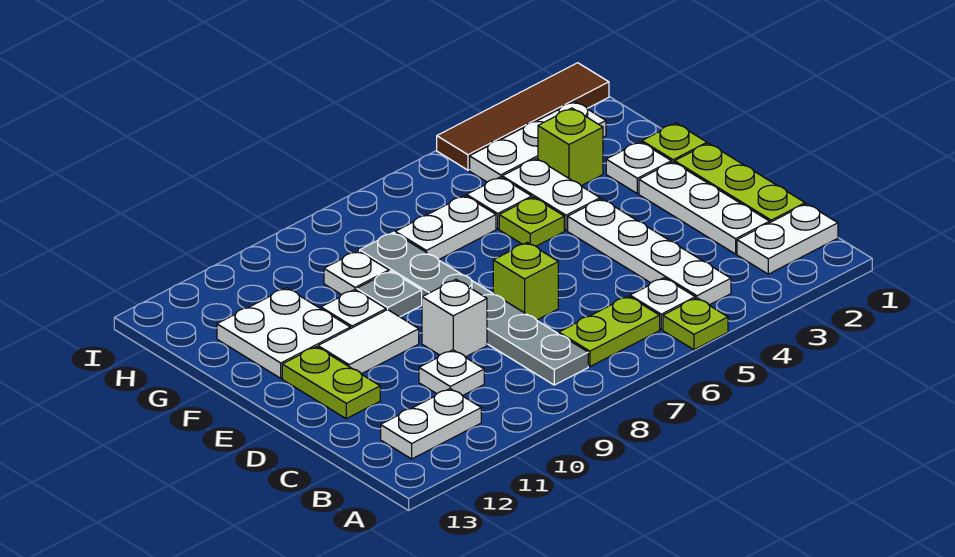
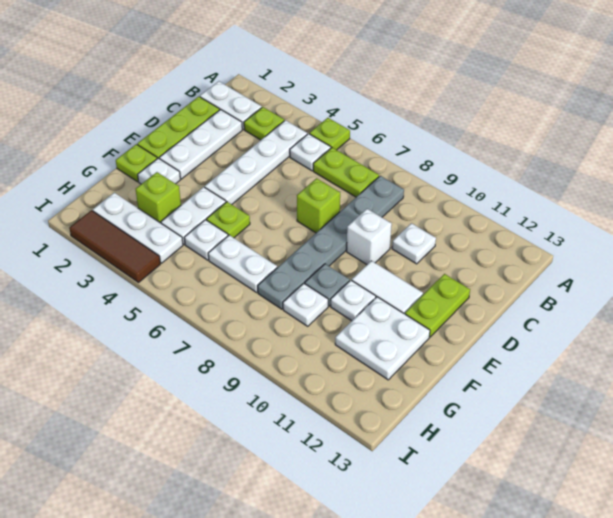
none -> lime 1x1 plate [244,107,284,140]
white 1x2 plate [381,389,481,459] -> none
brown 1x4 tile [437,63,609,170] -> brown 1x3 tile [69,210,160,282]

